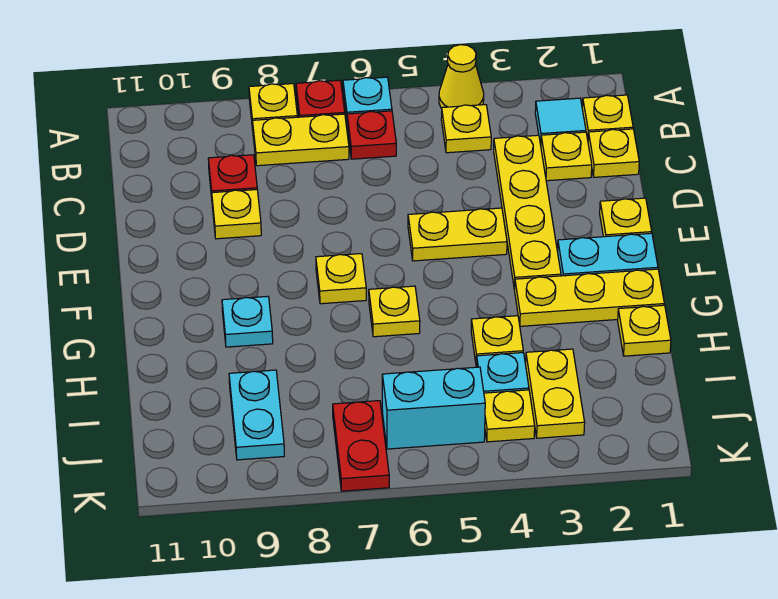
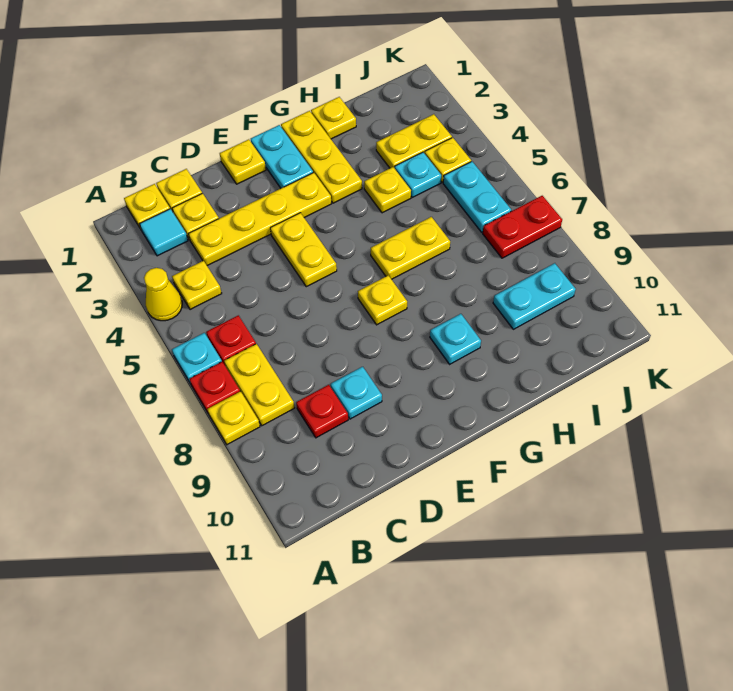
yellow 1x1 plate [212,190,261,239] -> cyan 1x1 plate [331,367,382,419]
yellow 1x1 plate [369,286,420,337] -> yellow 1x2 plate [371,217,450,279]
cyan 1x2 brick [382,367,485,449] -> cyan 1x2 plate [443,162,511,232]

